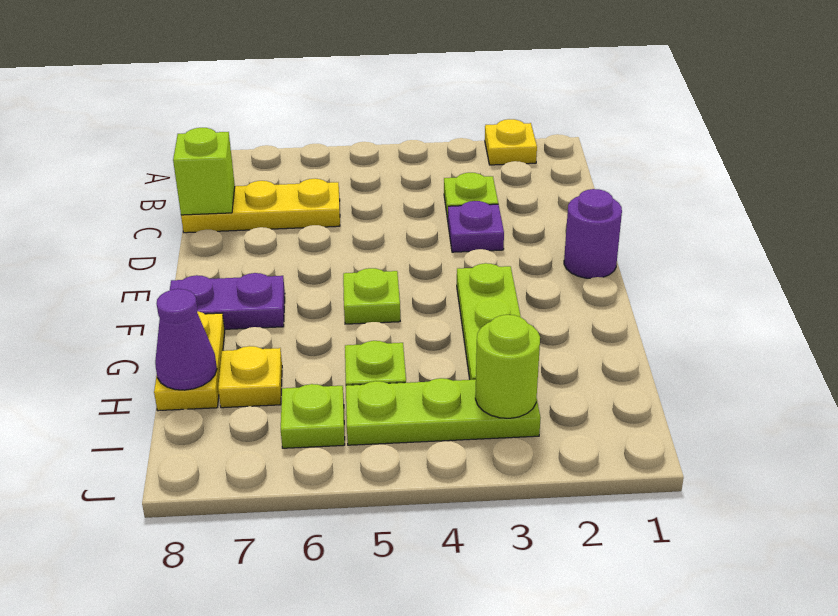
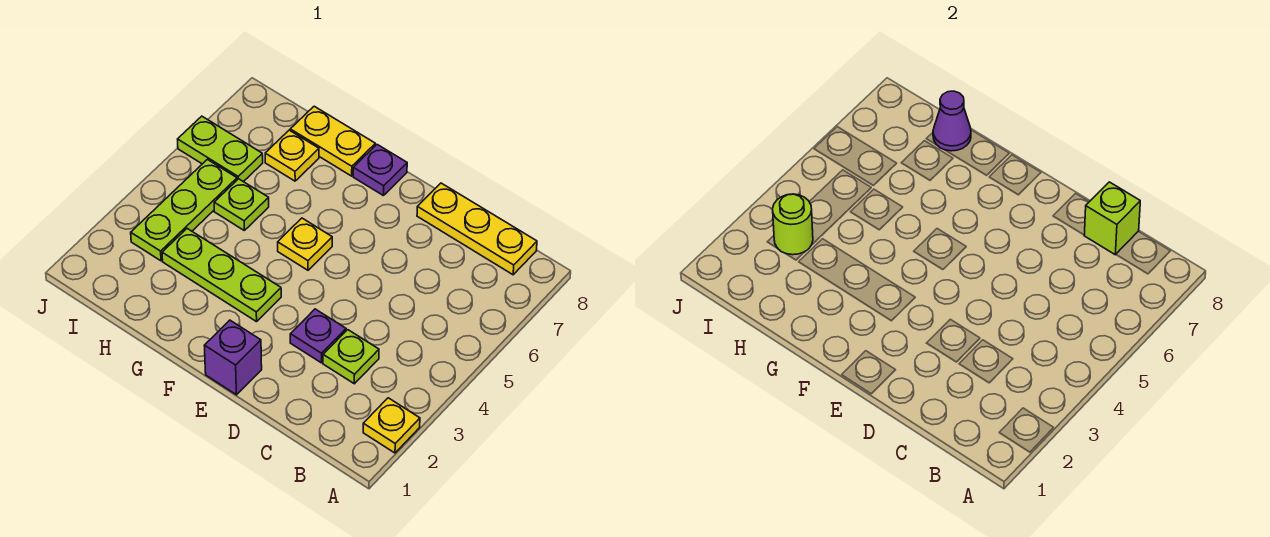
yellow 1x3 plate [181,179,340,233] -> yellow 1x3 plate turned to [417,183,537,275]
purple 1x1 round brick [564,189,622,278] -> purple 1x1 brick [204,320,262,395]
lime 1x1 plate [343,268,400,324] -> yellow 1x1 plate [278,218,332,270]
purple 1x2 plate [170,273,285,329] -> purple 1x1 plate [353,145,407,196]
lime 1x1 plate [281,384,345,448] -> lime 1x2 plate [178,116,263,182]

